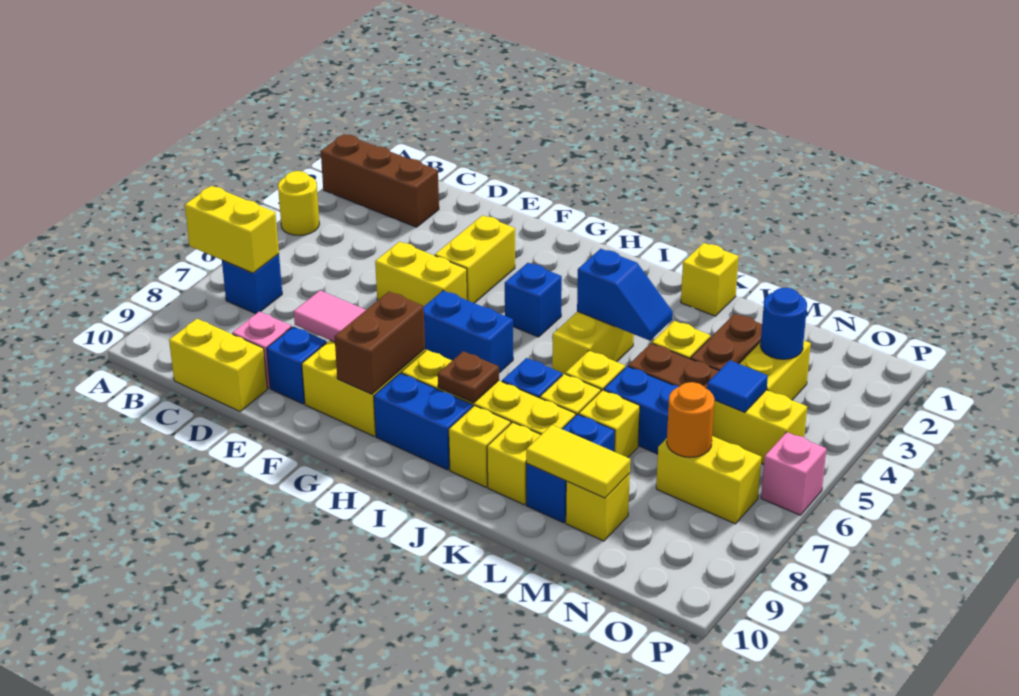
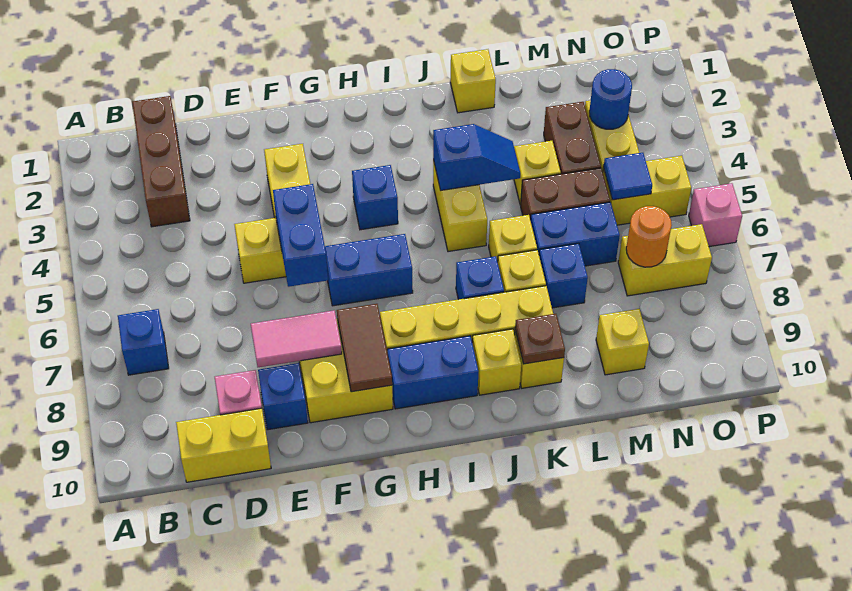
brown 1x3 brick [321,134,439,227] -> brown 1x3 brick turned to [132,96,190,227]
yellow 1x1 round brick [278,171,319,236] -> none
yellow 1x2 brick [185,186,279,273] -> none
brown 1x2 brick [335,292,425,394] -> brown 1x2 tile [337,304,392,392]
brown 1x1 plate [438,351,499,403] -> brown 1x1 plate moved to [515,314,565,364]
yellow 1x1 brick [579,390,640,458] -> blue 1x1 brick [539,243,588,308]
blue 1x2 brick [526,414,615,523] -> blue 1x2 brick moved to [273,184,328,287]
yellow 1x2 tile [526,425,630,498] -> none

